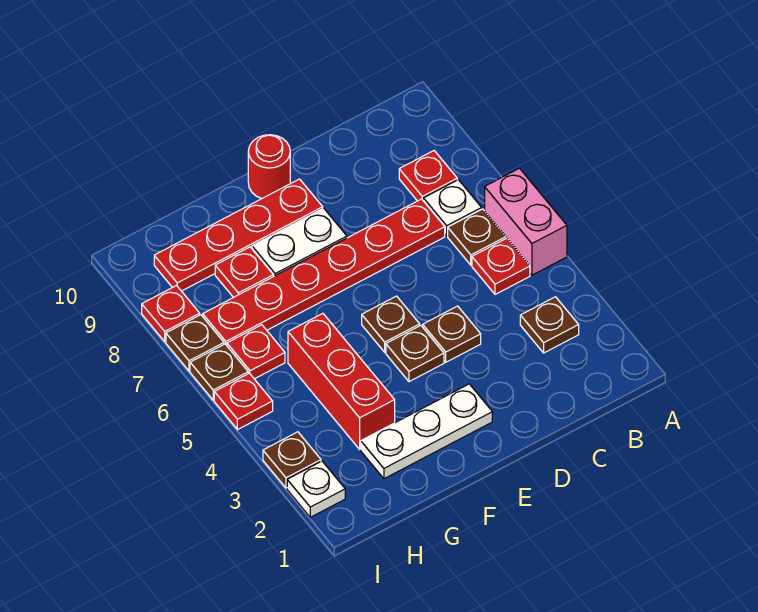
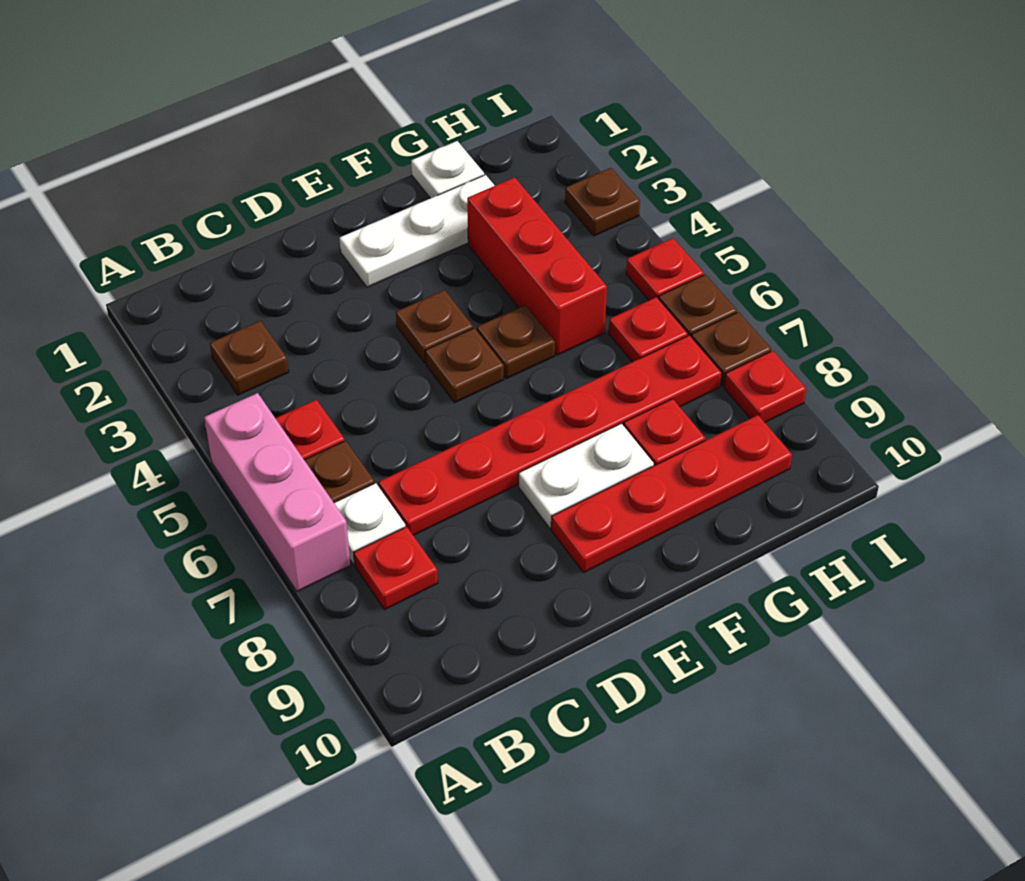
pink 1x2 brick [485,168,567,275] -> pink 1x3 brick [204,393,351,591]
brown 1x1 plate [423,306,481,362] -> brown 1x1 plate moved to [477,305,555,379]
red 1x1 round brick [248,135,290,199] -> none
white 1x1 plate [287,461,345,517] -> white 1x1 plate moved to [411,141,484,198]

